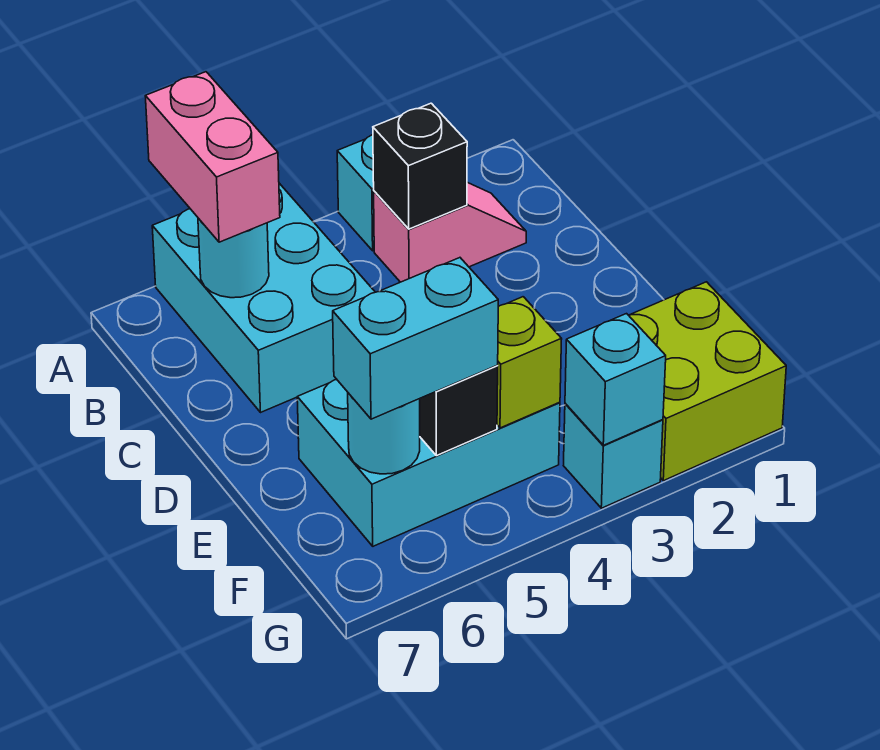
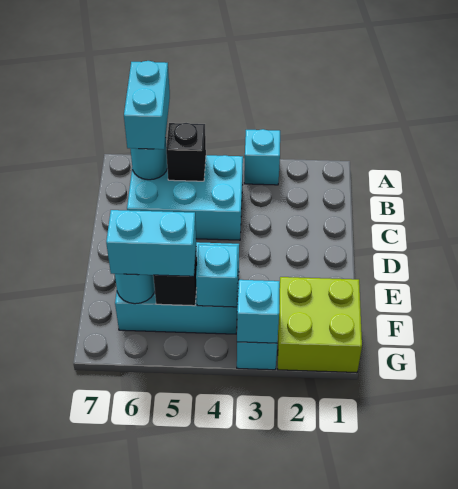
cyan 2x3 brick [152,183,375,412] -> cyan 2x3 brick turned to [127,155,243,240]
pink 1x2 brick [145,72,280,242] -> cyan 1x2 brick [124,61,170,149]
pink 1x2 slope [374,182,526,282] -> none
black 1x1 brick [373,103,467,229] -> black 1x1 brick moved to [166,123,206,181]
lime 1x1 brick [497,297,562,428] -> cyan 1x1 brick [196,245,238,307]

